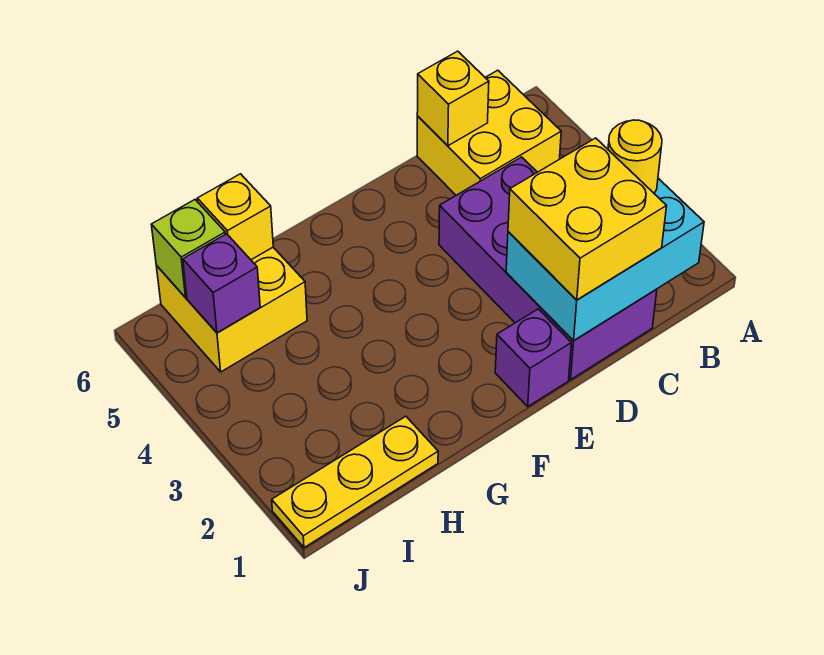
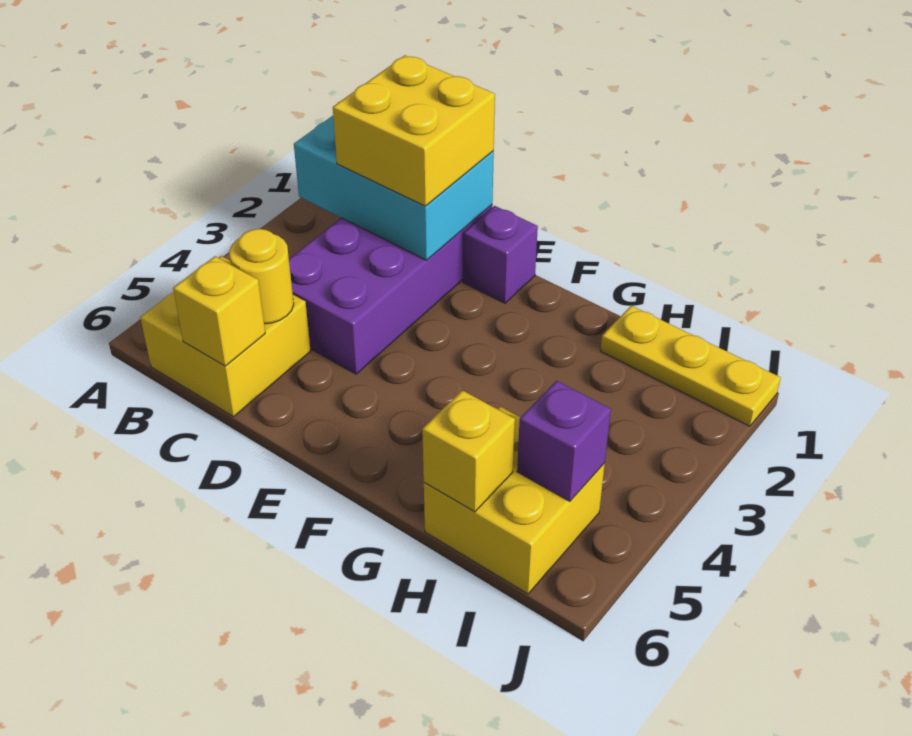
yellow 1x1 round brick [608,120,662,193] -> yellow 1x1 round brick moved to [229,229,294,324]
lime 1x1 brick [151,200,225,298] -> none

